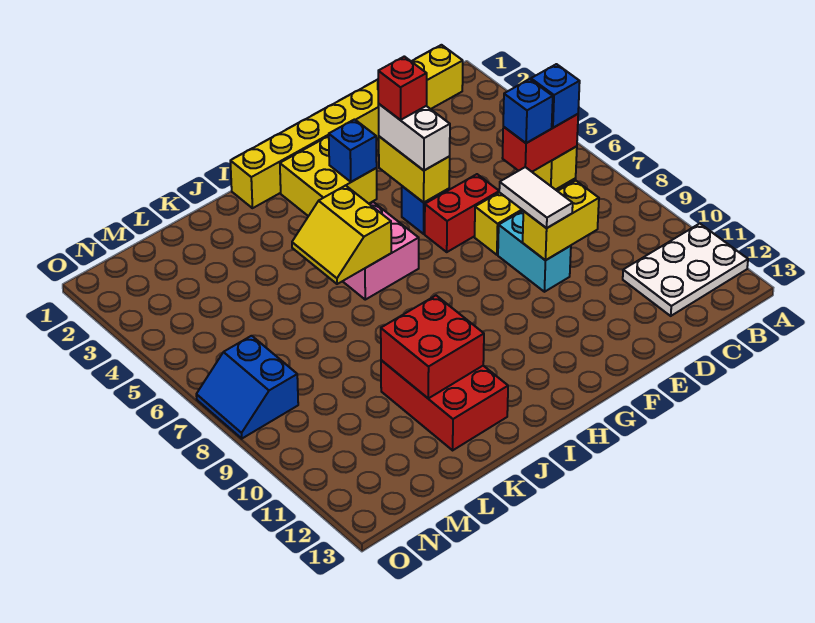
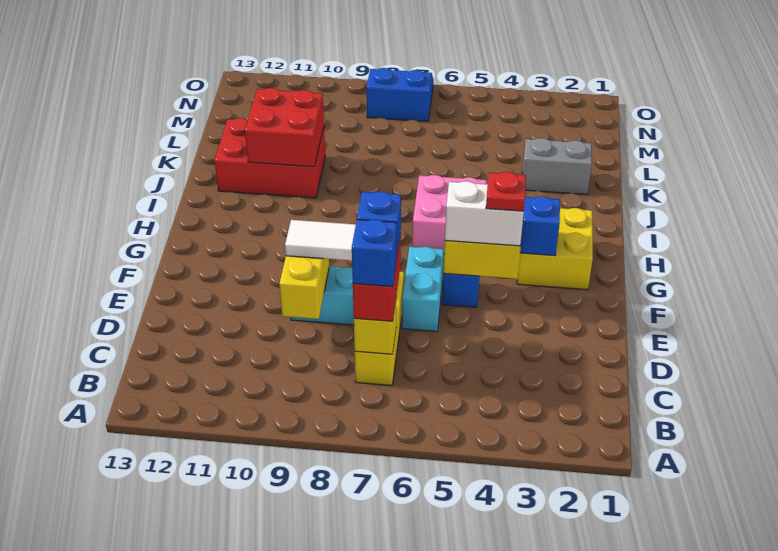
white 2x3 plate [623,224,748,316] -> none
yellow 1x8 brick [230,45,463,208] -> none
red 1x2 brick [425,174,499,252] -> cyan 1x2 brick [402,247,444,331]
red 1x1 brick [378,56,427,120] -> red 1x1 plate [486,172,526,211]
yellow 2x2 slope [292,185,391,284] -> none
none -> grey 1x2 brick [522,138,592,194]

